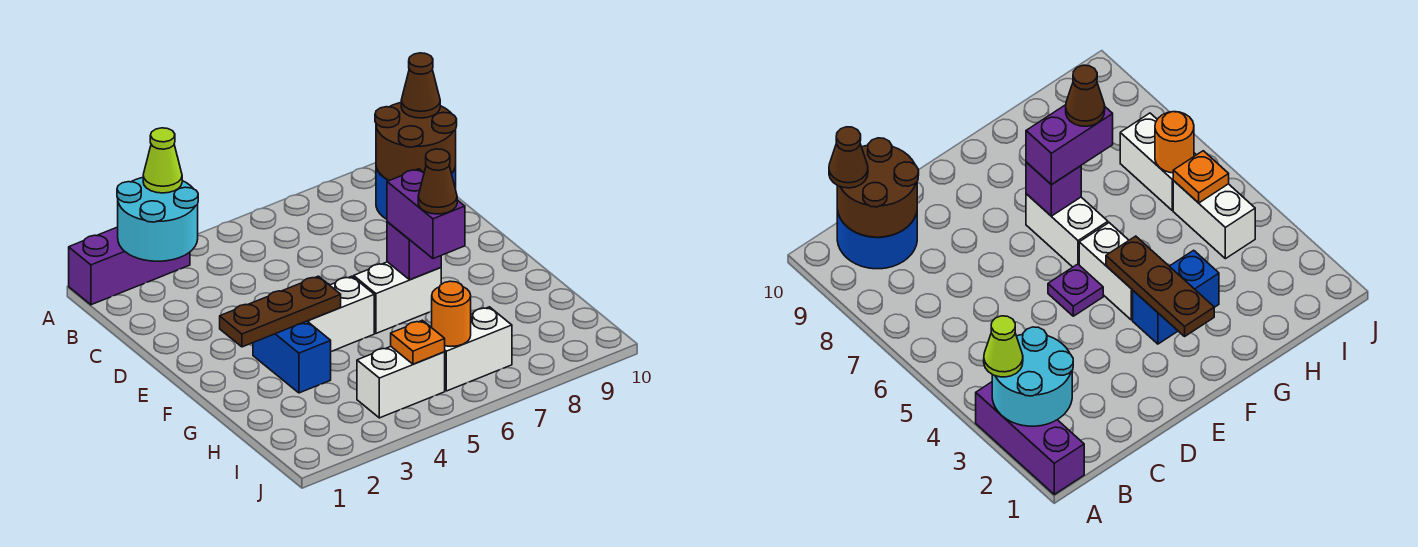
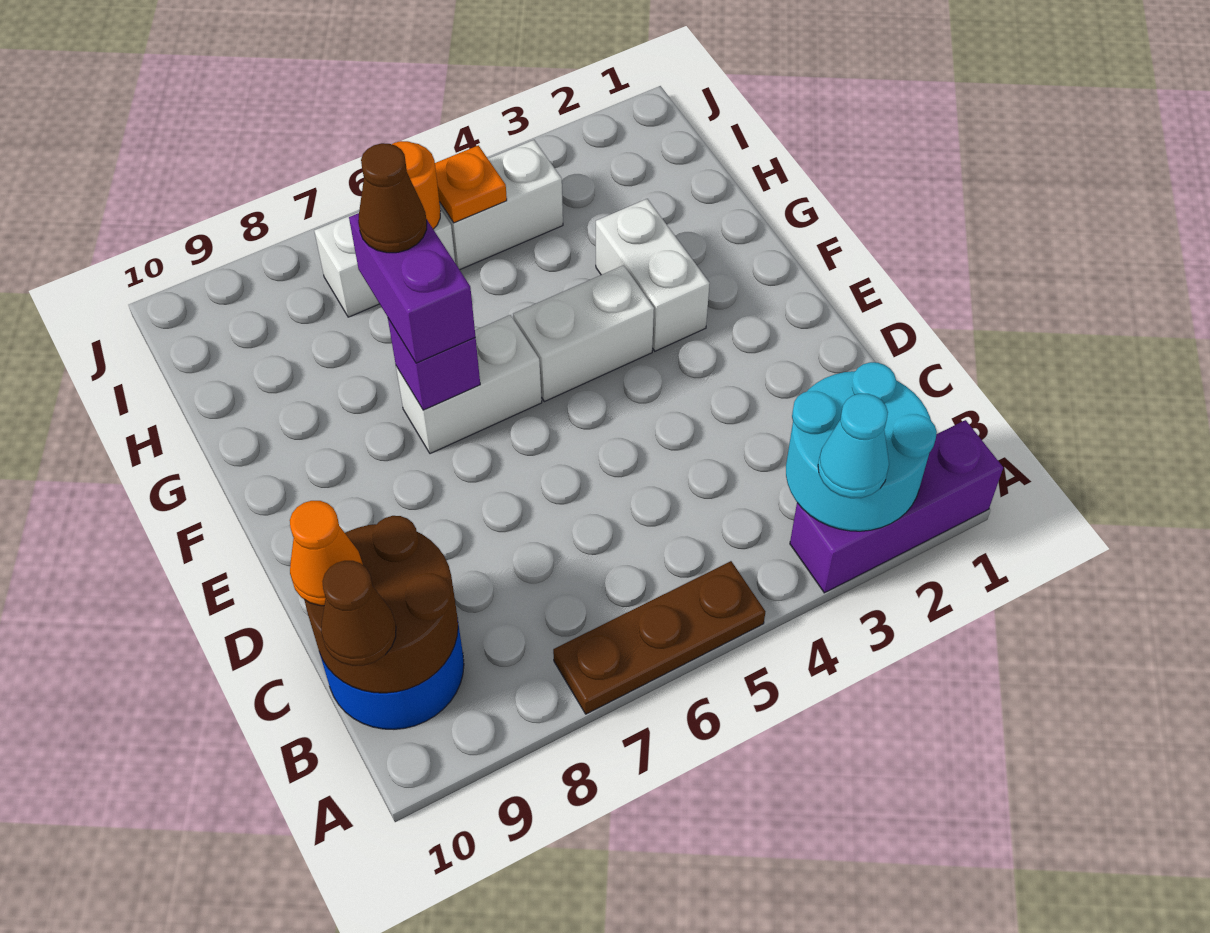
lime 1x1 cone [143,128,182,193] -> cyan 1x1 cone [818,394,889,498]
none -> orange 1x1 cone [290,501,363,606]
purple 1x1 plate [1048,264,1103,316] -> none
brown 1x3 plate [220,276,341,347] -> brown 1x3 plate moved to [553,561,765,714]
blue 1x2 brick [253,321,331,393] -> white 1x2 brick [596,199,710,351]

